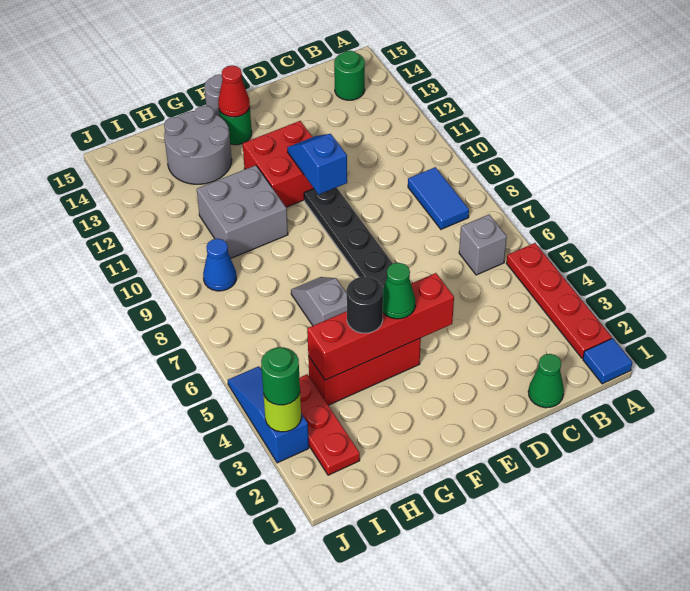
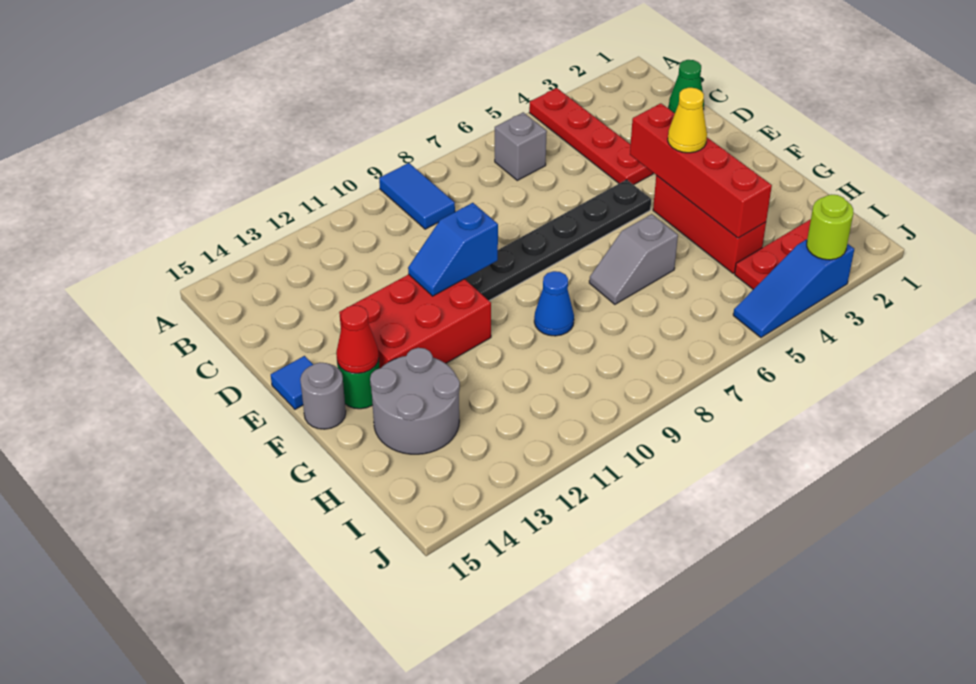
blue 1x1 tile [583,338,632,384] -> blue 1x1 tile moved to [271,356,313,409]
red 1x4 plate [506,243,612,358] -> red 1x4 plate turned to [529,88,653,185]
blue 1x2 tile [408,167,469,229] -> blue 1x2 tile turned to [379,163,455,229]
green 1x1 round brick [334,51,365,100] -> none
red 2x2 brick [243,121,314,207] -> red 2x3 brick [339,274,491,368]
green 1x1 cone [383,263,415,319] -> yellow 1x1 cone [668,88,707,153]
black 1x1 round brick [347,277,383,333] -> none
grey 2x2 brick [197,165,288,258] -> none
blue 1x1 cone [203,239,236,291] -> blue 1x1 cone moved to [534,271,574,336]
green 1x1 round brick [261,347,300,405] -> none

